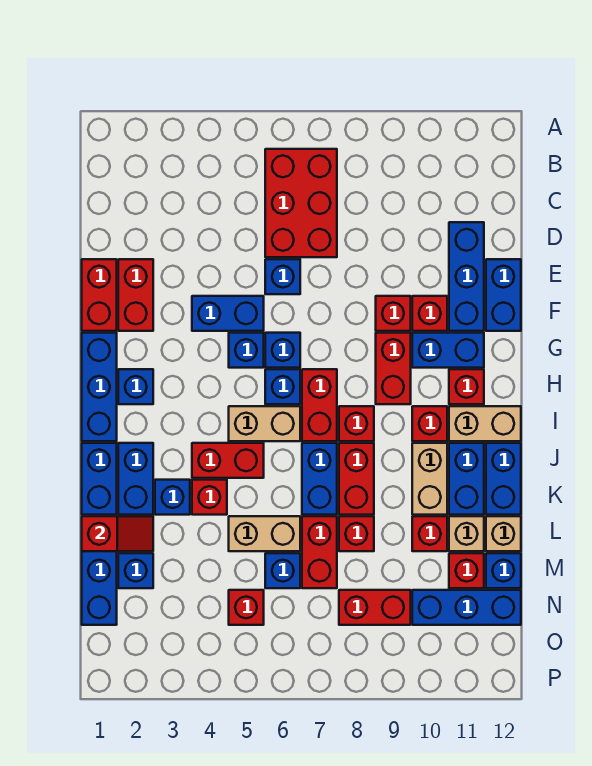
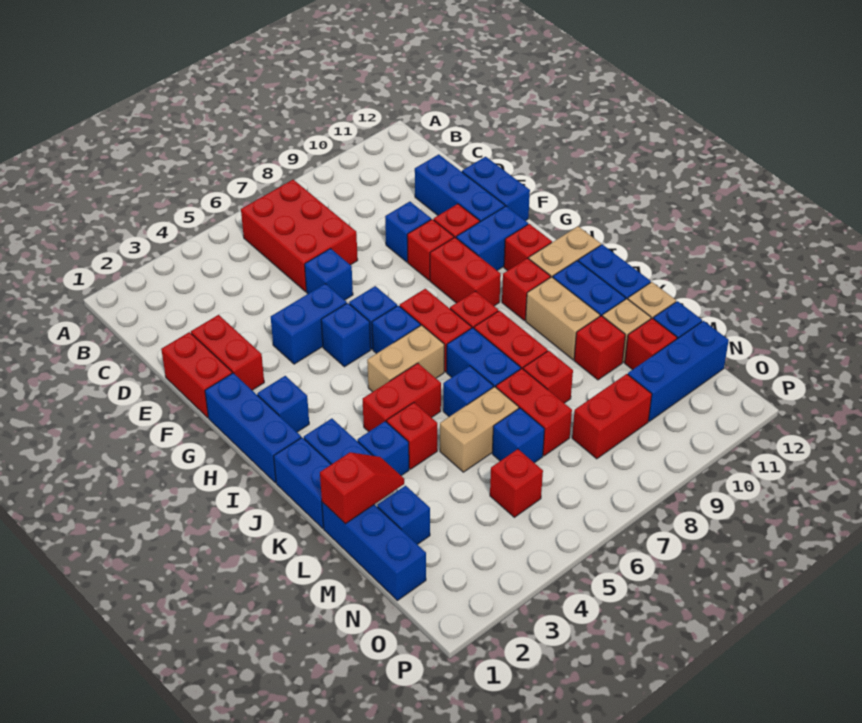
none -> blue 1x1 brick [385,202,431,262]
none -> blue 1x1 brick [443,366,493,417]

